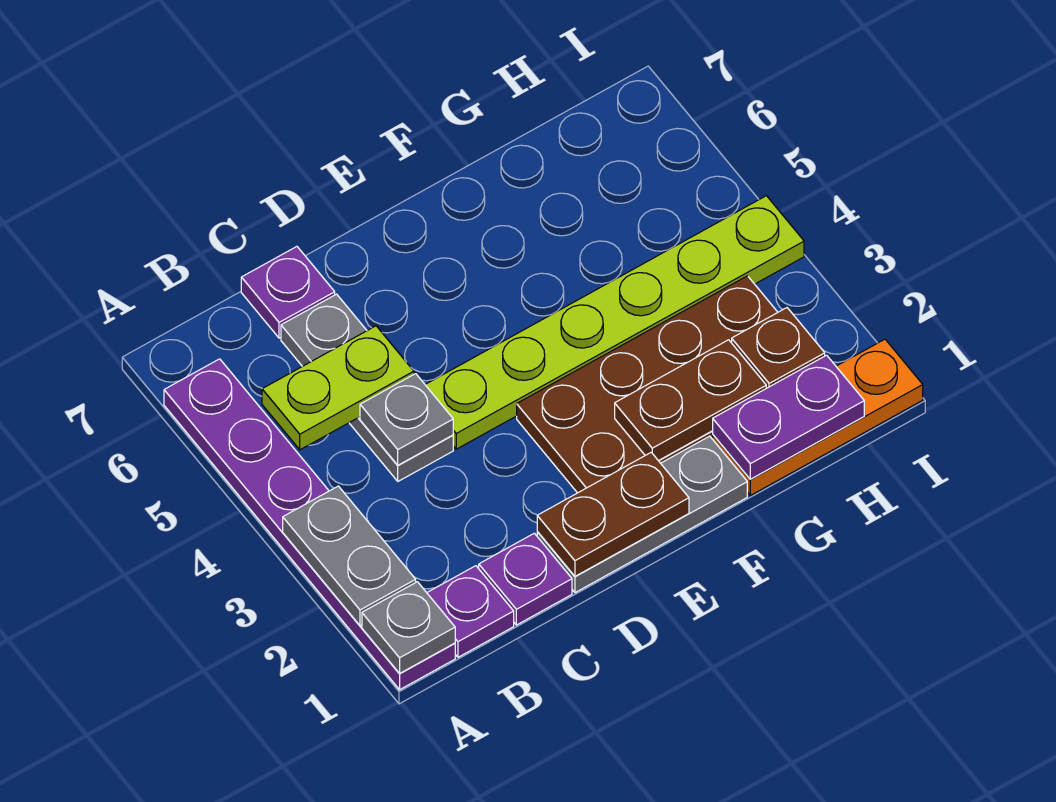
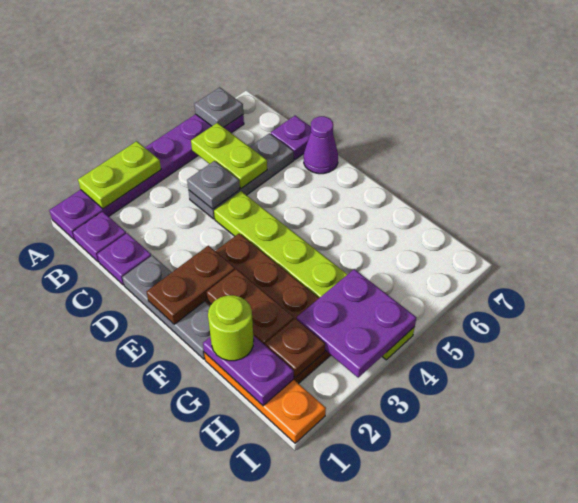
grey 1x1 plate [362,582,455,674] -> grey 1x1 plate moved to [194,87,243,127]
grey 1x2 plate [283,486,416,626] -> lime 1x2 plate [78,141,161,209]
brown 1x2 plate [537,452,689,576] -> brown 1x2 plate turned to [146,246,235,324]
none -> purple 1x1 cone [304,116,338,174]
none -> lime 1x1 round brick [208,295,254,361]
none -> purple 2x2 plate [297,269,416,378]

